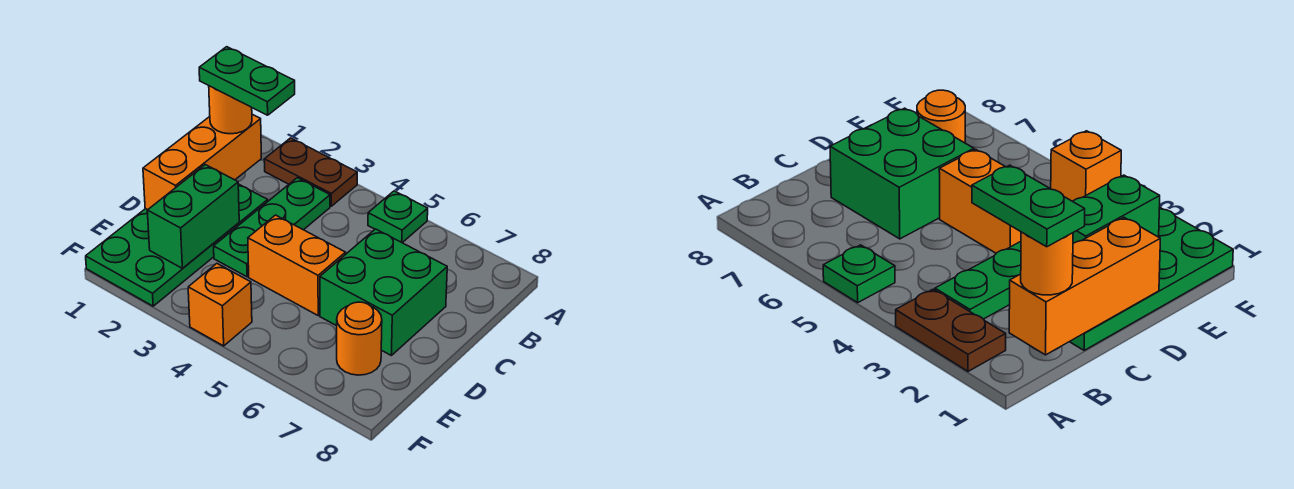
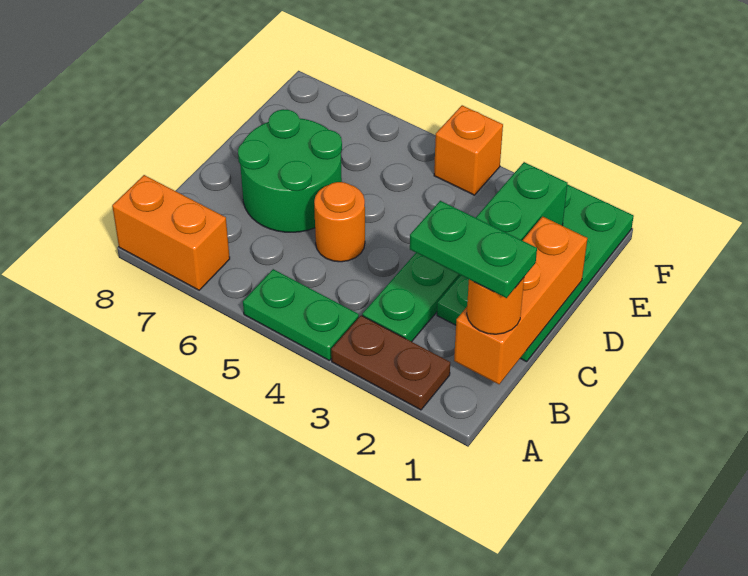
green 1x1 plate [368,191,428,243] -> green 1x2 plate [243,269,359,361]
green 2x2 brick [320,229,447,355] -> green 2x2 round brick [238,109,342,232]
orange 1x2 brick [248,215,346,315] -> orange 1x2 brick moved to [112,175,230,290]
orange 1x1 round brick [337,302,382,375] -> orange 1x1 round brick moved to [314,182,365,262]

